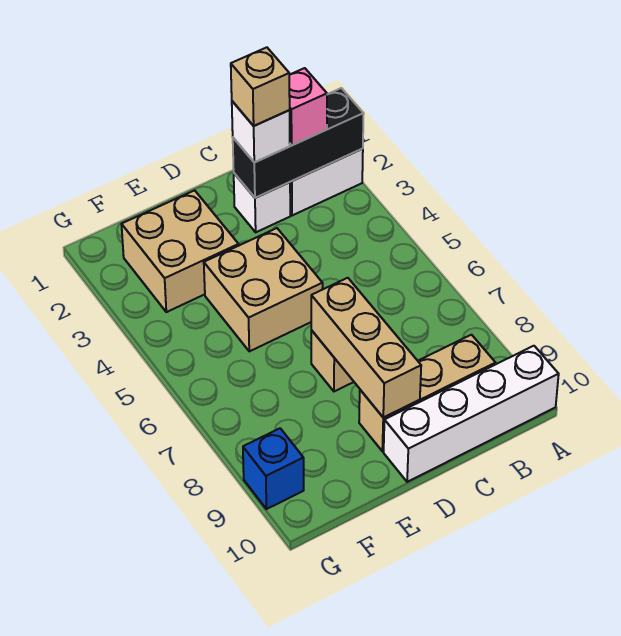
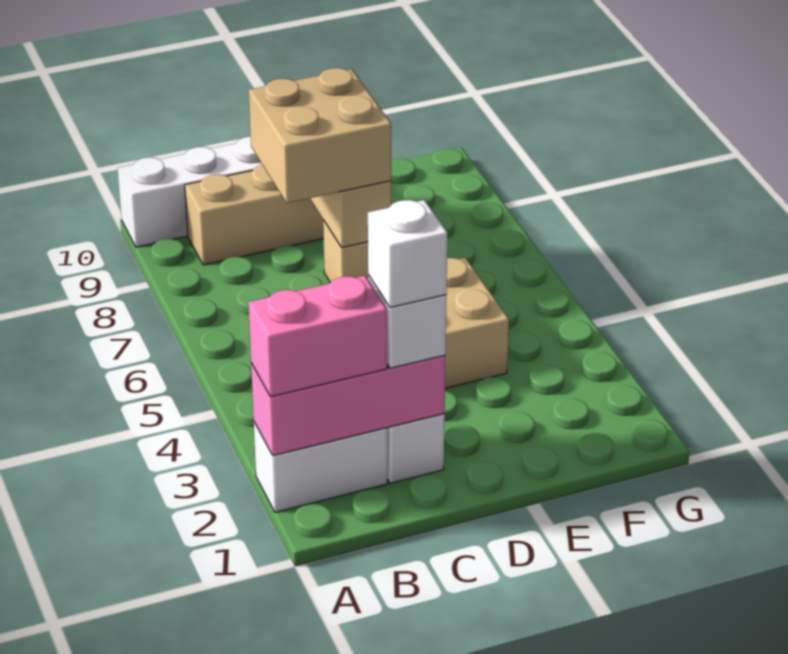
black 1x3 brick [233,88,364,198] -> pink 1x3 brick [251,355,445,456]
pink 1x1 brick [289,68,327,145] -> pink 1x2 brick [248,276,387,397]
tan 1x1 brick [231,47,290,126] -> white 1x1 brick [368,200,447,307]
tan 2x2 brick [121,190,239,312] -> tan 2x2 brick moved to [249,68,391,203]
blue 1x1 brick [243,428,304,509] -> none

